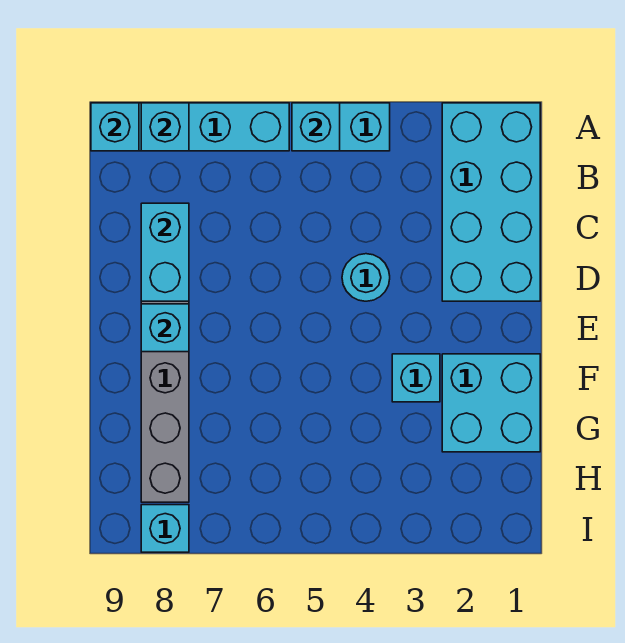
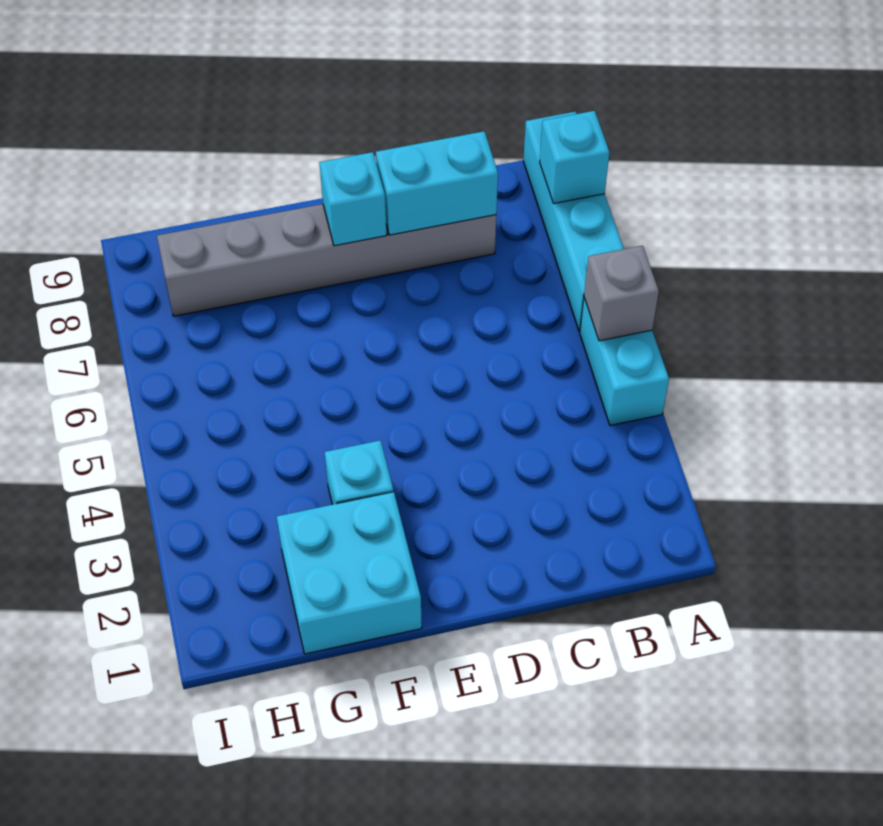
cyan 2x4 brick [442,103,540,301] -> none
cyan 1x1 brick [292,103,340,151] -> grey 1x1 brick [584,246,659,341]
cyan 1x1 brick [91,103,139,151] -> none
cyan 1x1 round brick [342,254,390,301] -> none
cyan 1x1 brick [141,505,189,552] -> none

